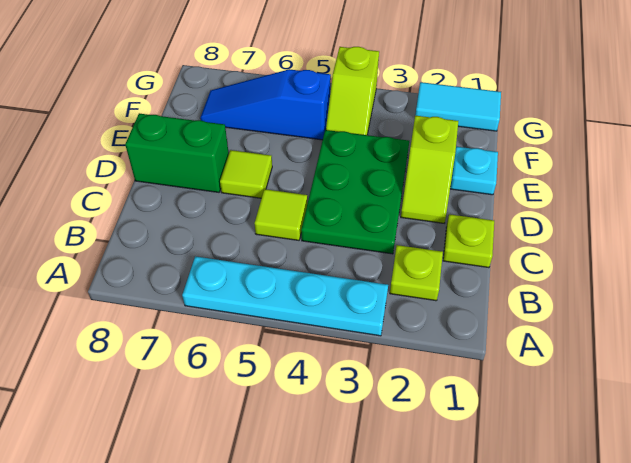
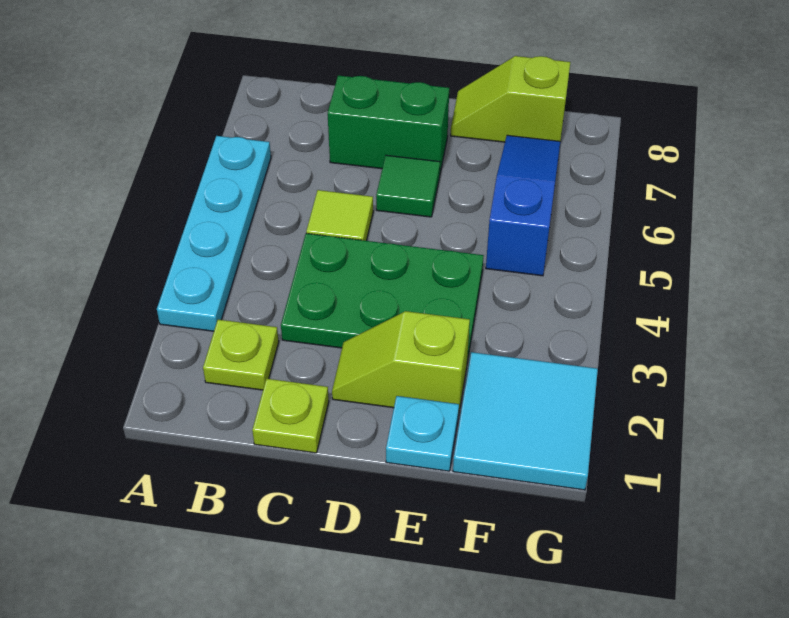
lime 1x1 tile [220,150,272,198] -> green 1x1 tile [376,155,440,217]
green 1x2 brick [125,113,229,192] -> green 1x2 brick turned to [328,75,449,173]
lime 1x2 slope [326,47,379,135] -> lime 1x2 slope moved to [451,56,570,142]
cyan 1x2 tile [415,82,501,131] -> cyan 2x2 tile [453,352,598,490]

